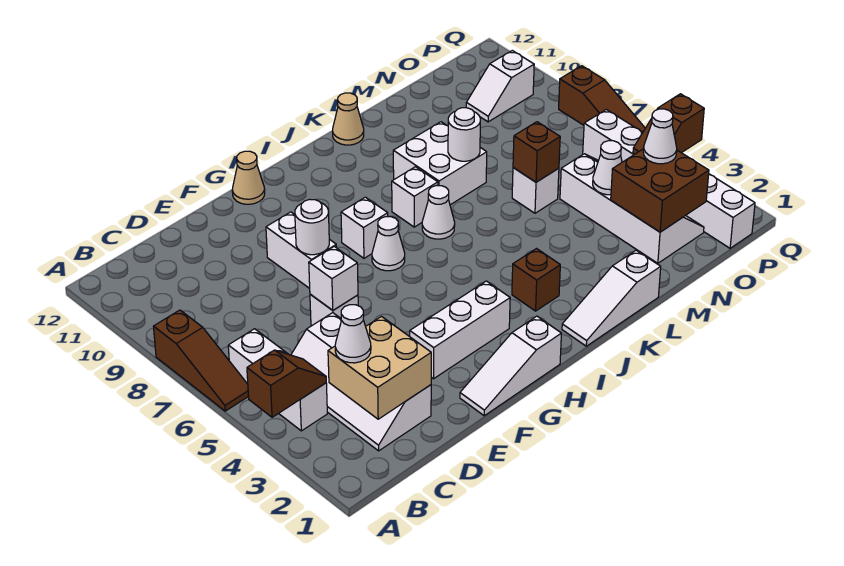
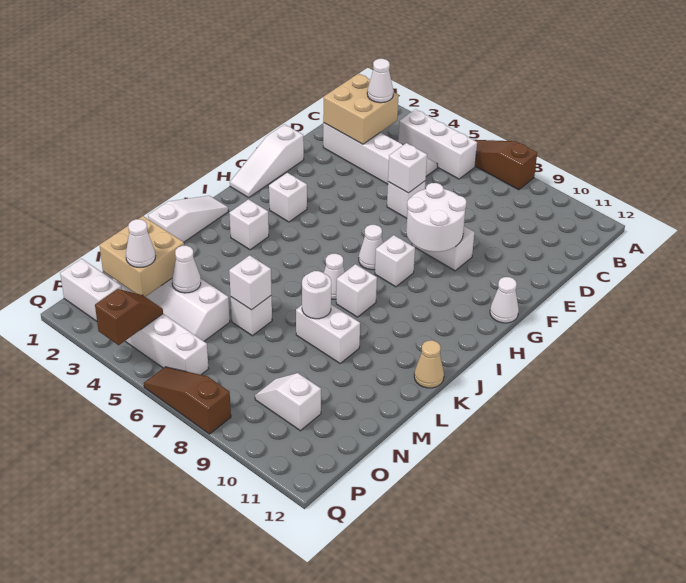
brown 1x2 slope [247,350,326,417] -> none
white 1x3 slope [460,316,561,416] -> white 1x3 slope turned to [230,124,304,198]
white 1x3 brick [410,281,510,379] -> white 1x1 brick [269,173,307,222]
white 1x1 round brick [295,199,329,255] -> white 2x2 round brick [406,183,466,252]
tan 1x1 cone [232,151,265,204] -> white 1x1 cone [490,277,519,323]
brown 1x1 brick [512,249,560,311] -> white 1x1 brick [230,199,269,250]
white 2x2 brick [393,122,487,205] -> white 1x2 brick [296,305,360,363]
brown 1x1 brick [513,122,560,182] -> white 1x1 brick [229,255,272,310]
brown 2x2 brick [611,149,709,232] -> tan 2x2 brick [100,216,184,297]
white 1x2 slope [466,51,534,122] -> white 1x2 slope turned to [255,373,321,431]

